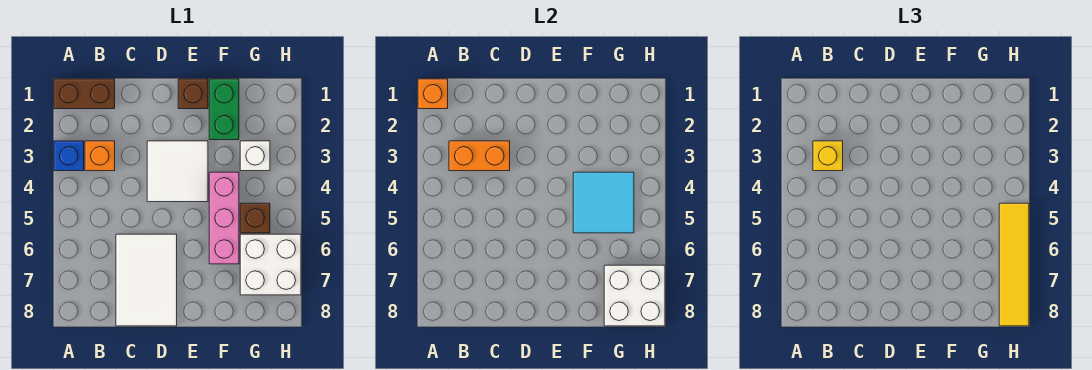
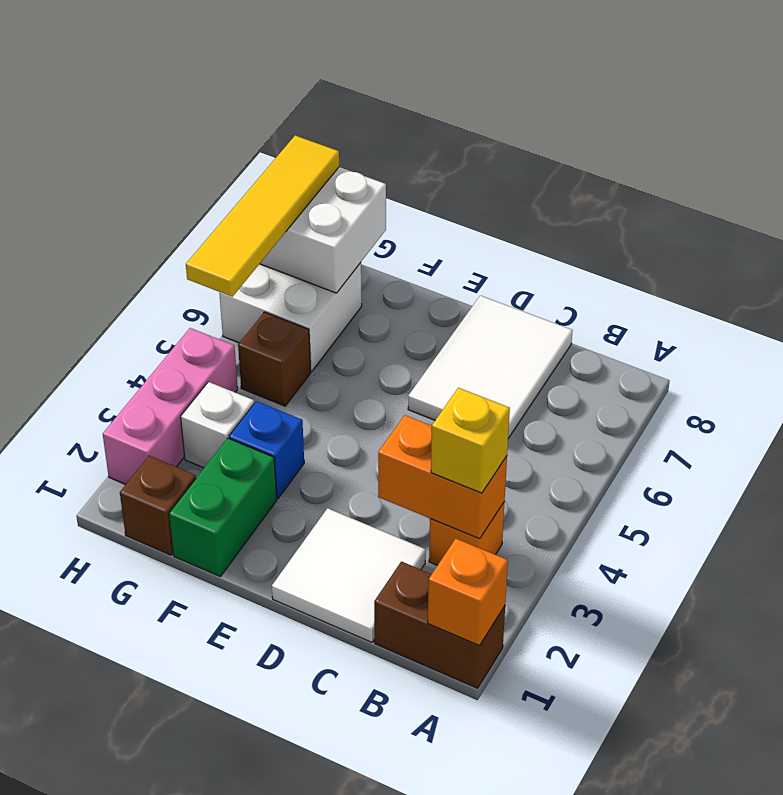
blue 1x1 brick [54,141,84,171] -> blue 1x1 brick moved to [229,401,304,499]
white 2x2 tile [147,141,208,202] -> white 2x2 tile moved to [272,508,426,642]
brown 1x1 brick [178,79,208,109] -> brown 1x1 brick moved to [120,456,196,555]
pink 1x3 brick [209,172,239,264] -> pink 1x3 brick moved to [103,328,238,484]
cyan 2x2 tile [573,172,634,233] -> none

